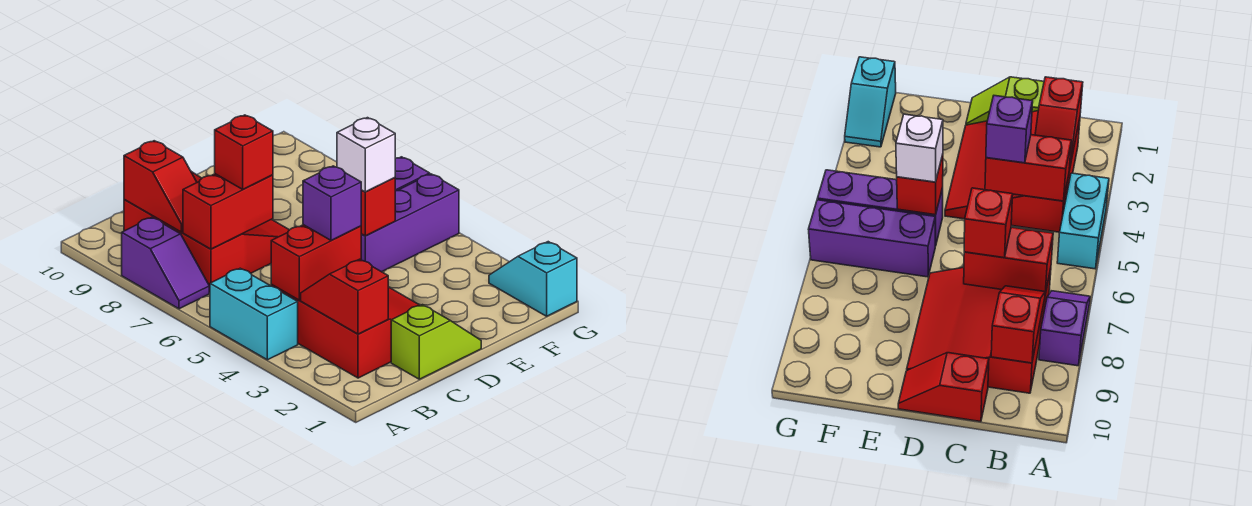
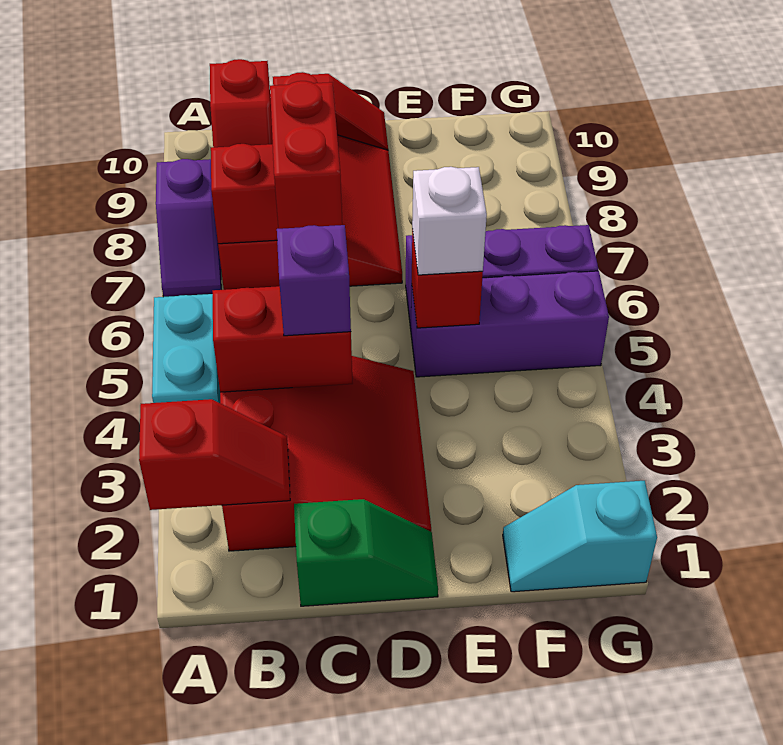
red 1x2 slope [301,259,388,334] -> red 1x2 slope turned to [139,399,290,510]
lime 1x2 slope [391,305,481,379] -> green 1x2 slope [294,499,438,606]
red 1x1 brick [215,115,273,189] -> red 1x2 brick [270,81,342,229]
cyan 1x2 slope [489,242,577,316] -> cyan 1x2 slope turned to [503,481,657,592]

